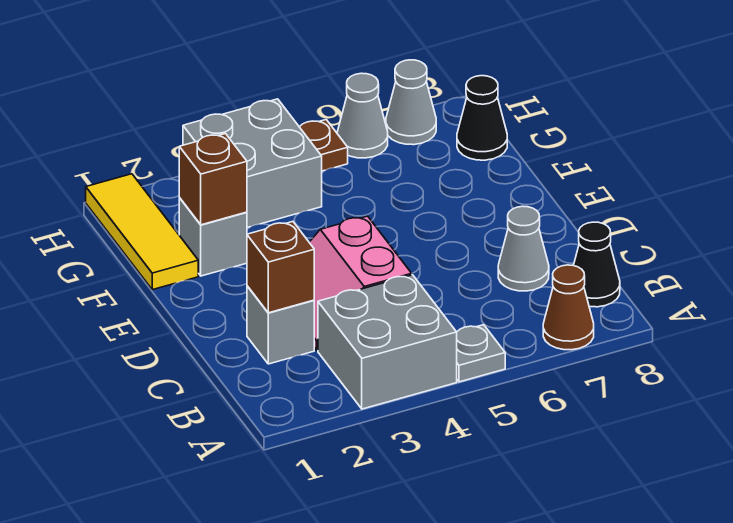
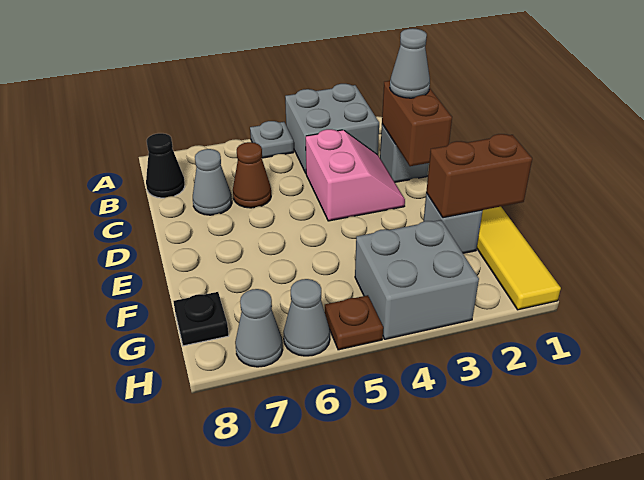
brown 1x1 cone [543,265,594,350] -> brown 1x1 cone moved to [233,142,271,208]
brown 1x1 brick [247,222,314,313] -> brown 1x2 brick [382,81,452,166]
none -> grey 1x1 cone [390,28,430,98]
brown 1x1 brick [179,134,247,225] -> brown 1x2 brick [426,134,532,218]
black 1x1 cone [457,76,507,160] -> black 1x1 plate [173,292,229,346]

